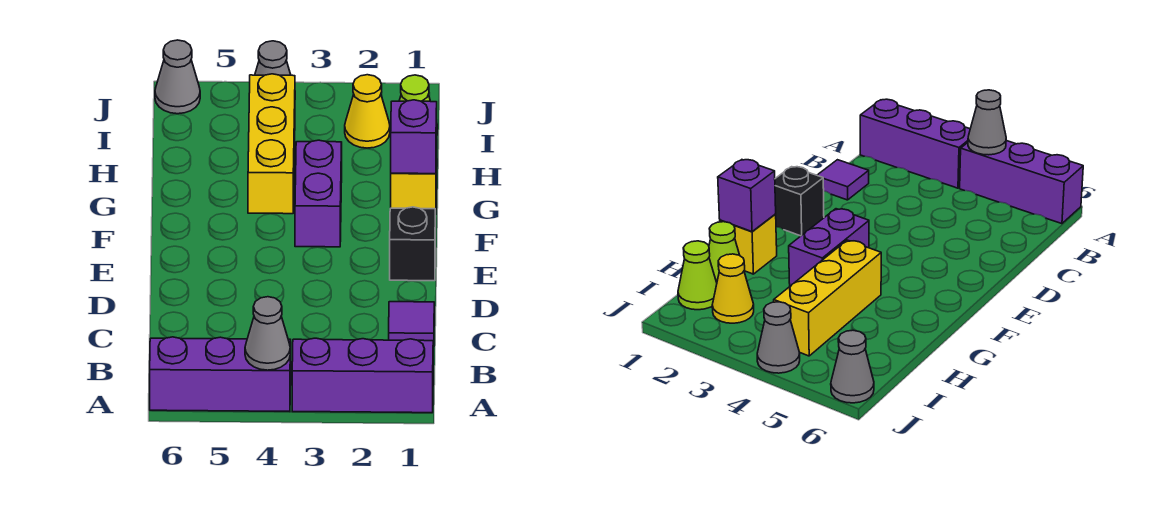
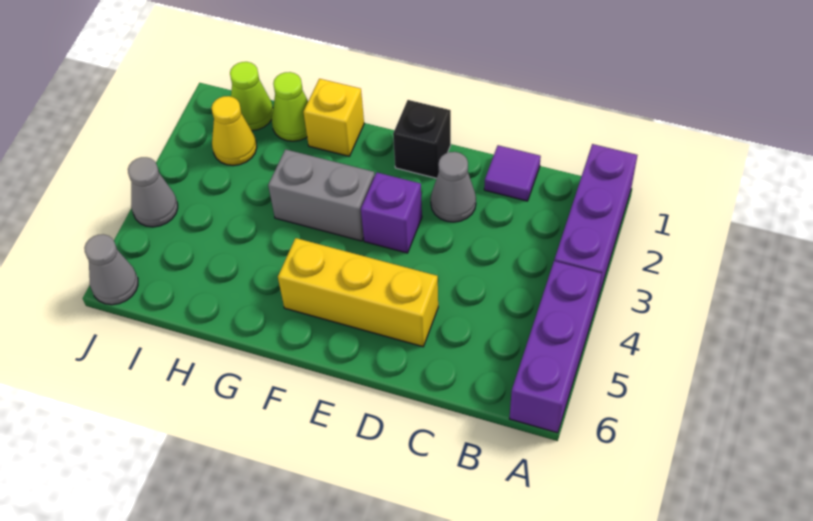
grey 1x1 cone [245,297,290,370] -> grey 1x1 cone moved to [431,152,476,222]
purple 1x2 brick [295,140,342,247] -> grey 1x2 brick [268,149,375,241]
purple 1x1 brick [391,100,437,174] -> purple 1x1 brick moved to [361,173,422,253]
yellow 1x3 brick [248,74,295,214] -> yellow 1x3 brick moved to [278,238,438,347]

